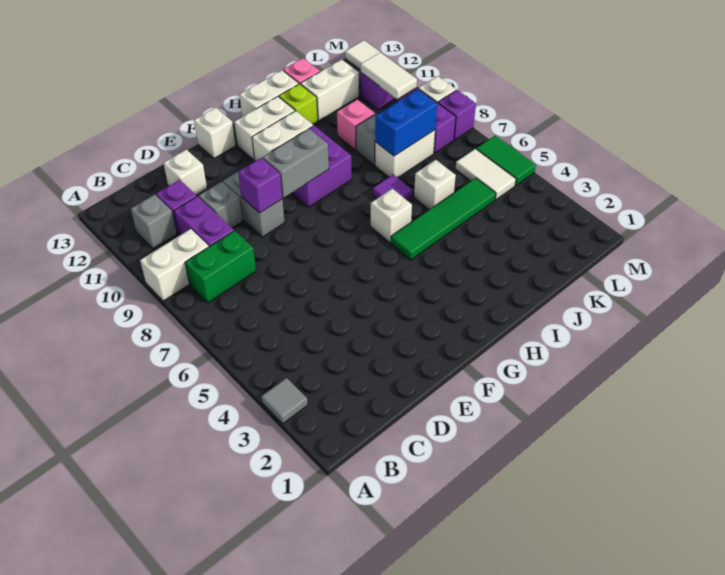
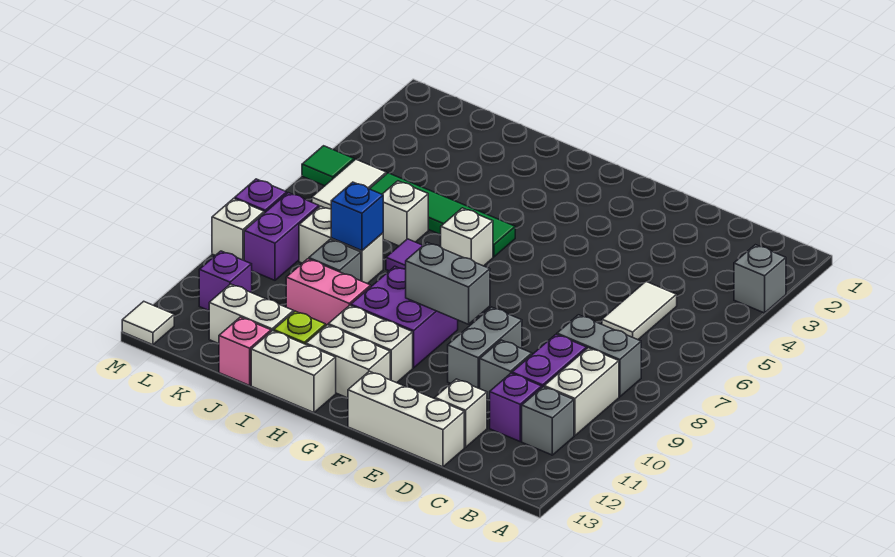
grey 1x1 tile [261,378,308,423] -> grey 1x1 brick [734,245,786,313]
white 1x2 brick [140,229,209,301] -> white 1x2 brick turned to [544,348,619,436]
green 1x2 brick [185,231,256,303] -> grey 1x2 brick [557,315,641,397]
purple 1x1 brick [238,158,282,213] -> none
white 1x1 brick [194,108,235,158] -> white 1x3 brick [348,371,464,467]
blue 1x2 brick [375,90,437,156] -> blue 1x1 brick [331,182,383,251]
pink 1x1 brick [337,100,375,150] -> pink 1x2 brick [286,259,371,325]
white 1x2 tile [361,52,417,99] -> white 1x2 tile moved to [602,282,677,340]
green 1x2 tile [476,136,536,186] -> green 1x1 tile [302,146,354,186]

